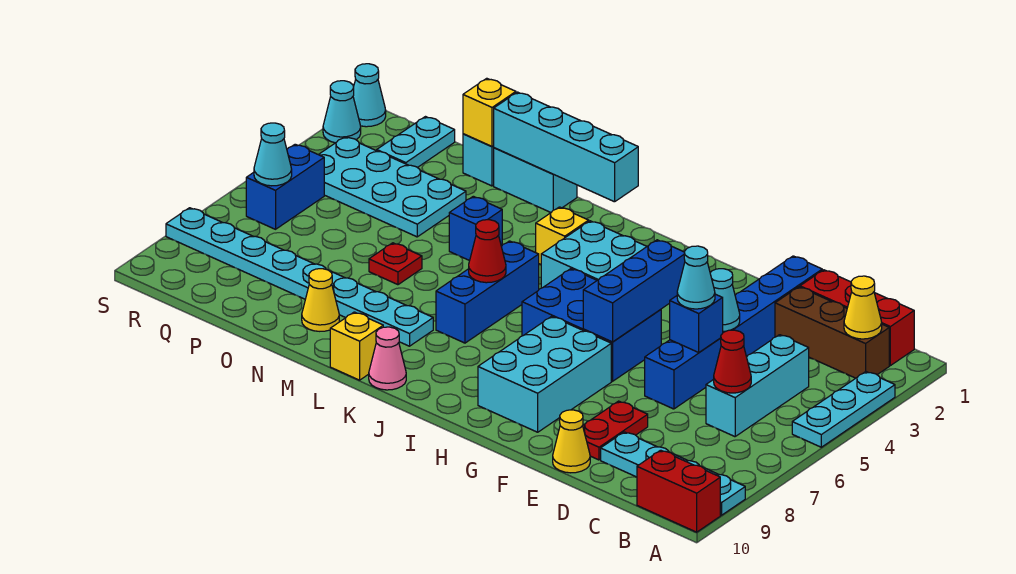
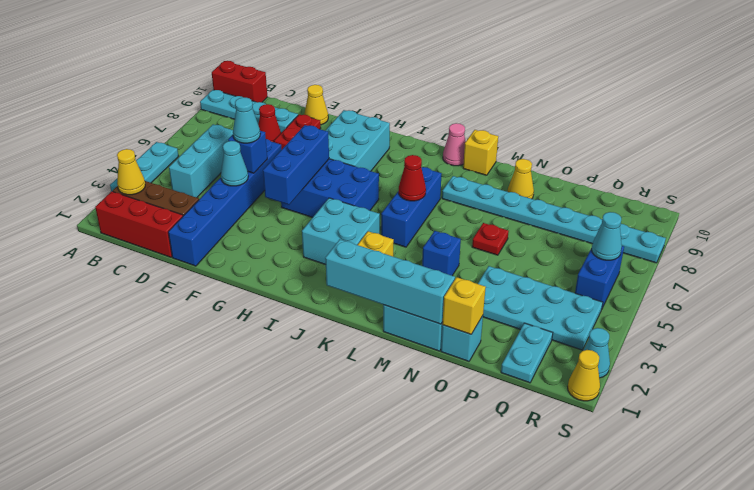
red 1x1 cone [714,330,751,393] -> red 1x1 cone moved to [258,104,281,142]
cyan 1x1 cone [353,64,386,127] -> yellow 1x1 cone [568,350,600,401]

